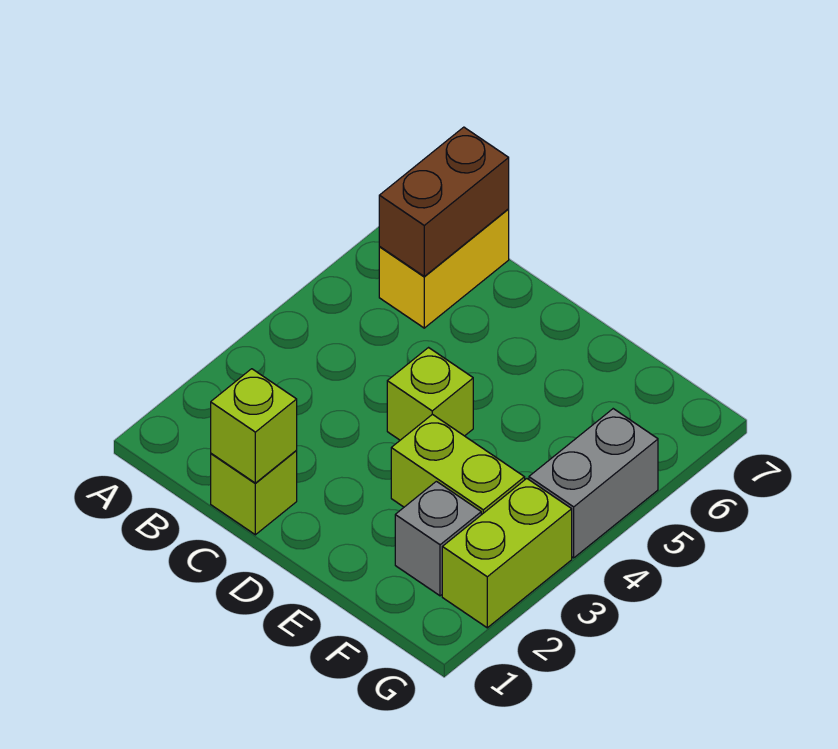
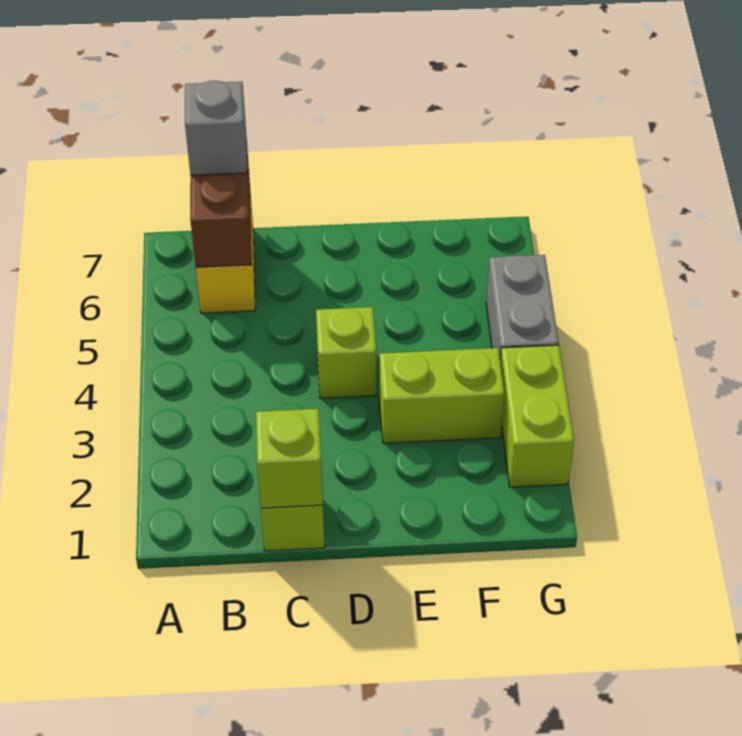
grey 1x1 brick [395,481,481,596] -> grey 1x1 brick moved to [185,81,247,175]

